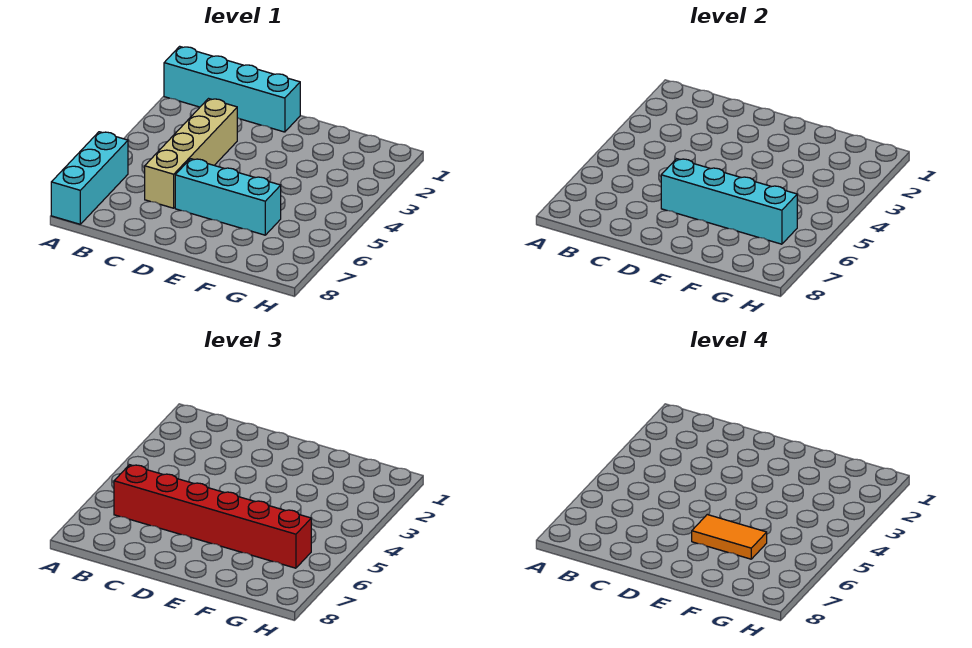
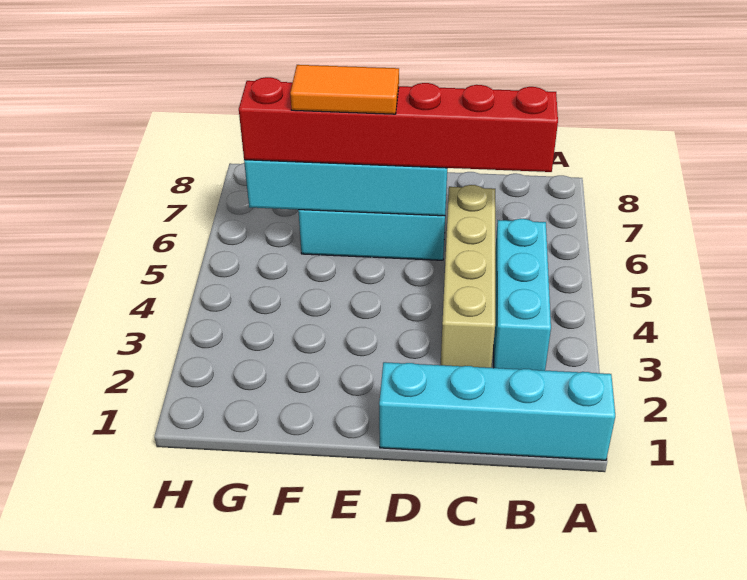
cyan 1x3 brick [51,132,128,224] -> cyan 1x3 brick moved to [494,219,551,371]

